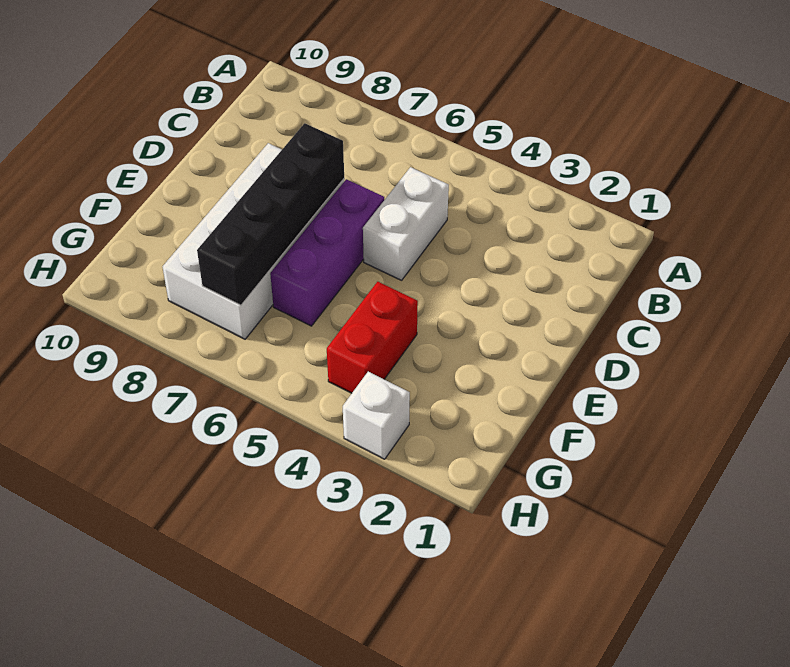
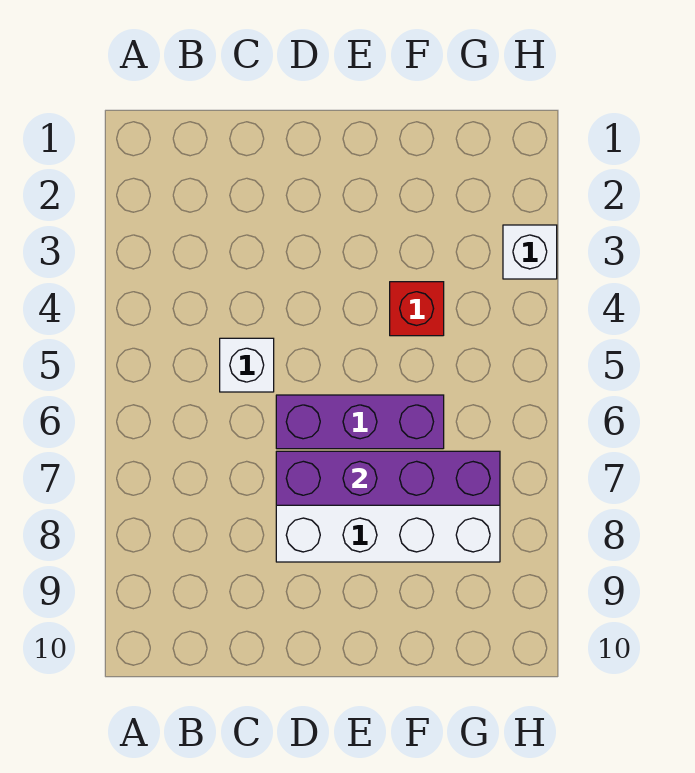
white 1x2 brick [363,167,449,280] -> white 1x1 brick [220,338,274,392]
black 1x4 brick [197,123,344,305] -> purple 1x4 brick [276,451,500,505]
red 1x2 brick [327,282,418,393] -> red 1x1 brick [390,282,444,336]

